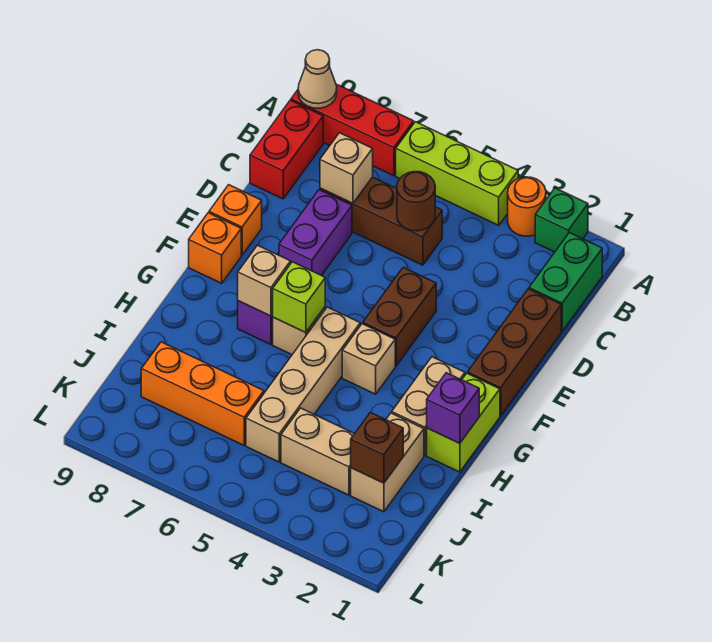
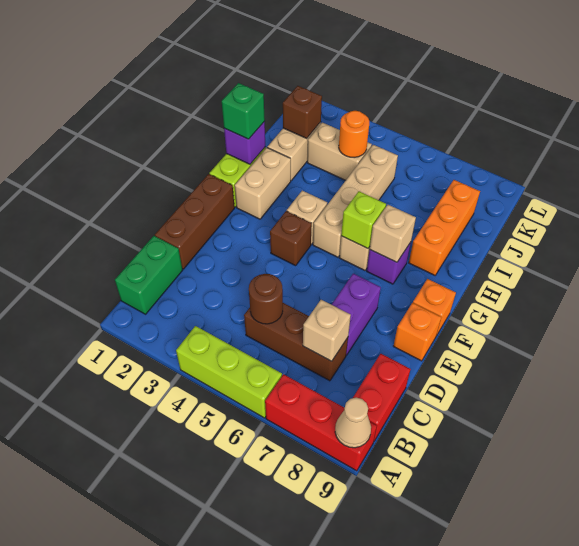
green 1x1 brick [535,188,588,252] -> green 1x1 brick moved to [222,83,265,139]
orange 1x1 round brick [508,177,546,236] -> orange 1x1 round brick moved to [339,111,369,158]
brown 1x2 brick [363,267,436,366] -> brown 1x1 brick [270,211,312,266]
orange 1x3 brick [141,342,264,445] -> orange 1x3 brick turned to [409,180,480,275]

